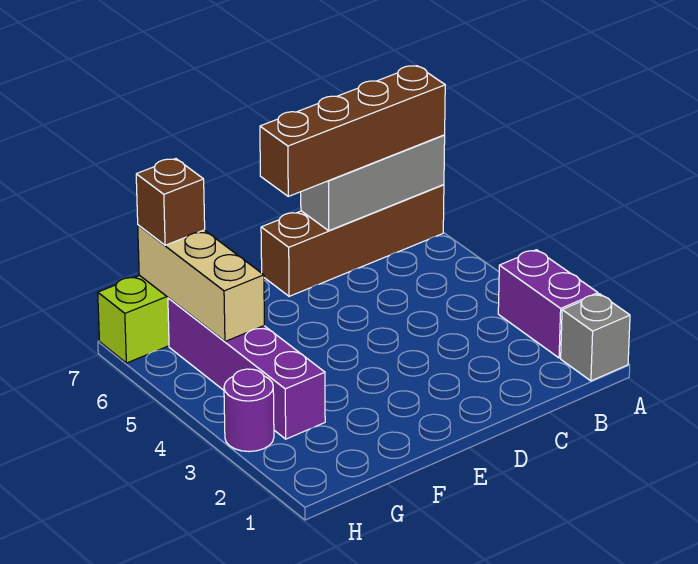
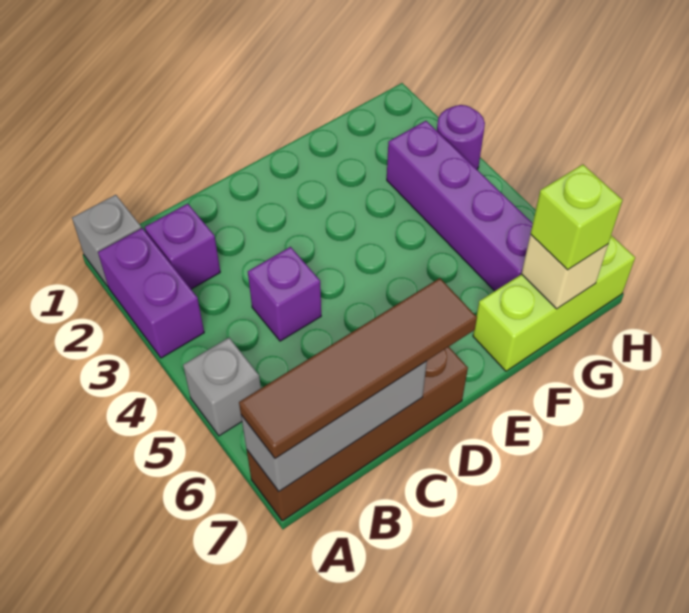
none -> grey 1x1 brick [183,338,261,436]
brown 1x4 brick [260,66,445,196] -> brown 1x4 tile [239,278,477,459]
none -> purple 1x1 brick [145,204,220,289]
none -> purple 1x1 brick [248,247,321,341]
tan 1x3 brick [138,225,264,341] -> tan 1x1 brick [521,235,608,309]
brown 1x1 brick [136,159,205,245] -> lime 1x1 brick [531,164,623,270]

